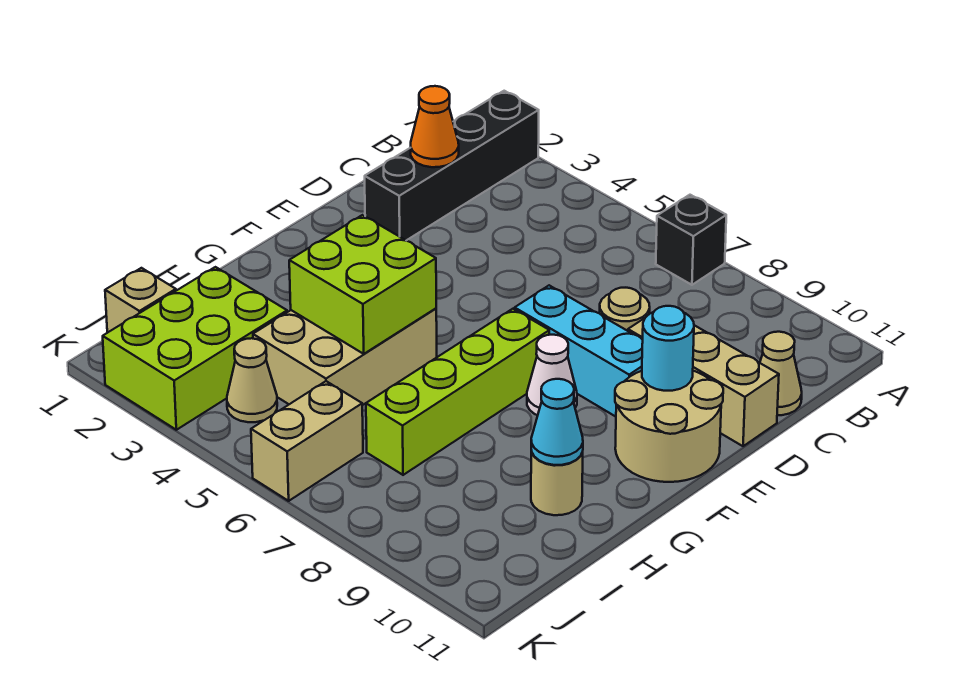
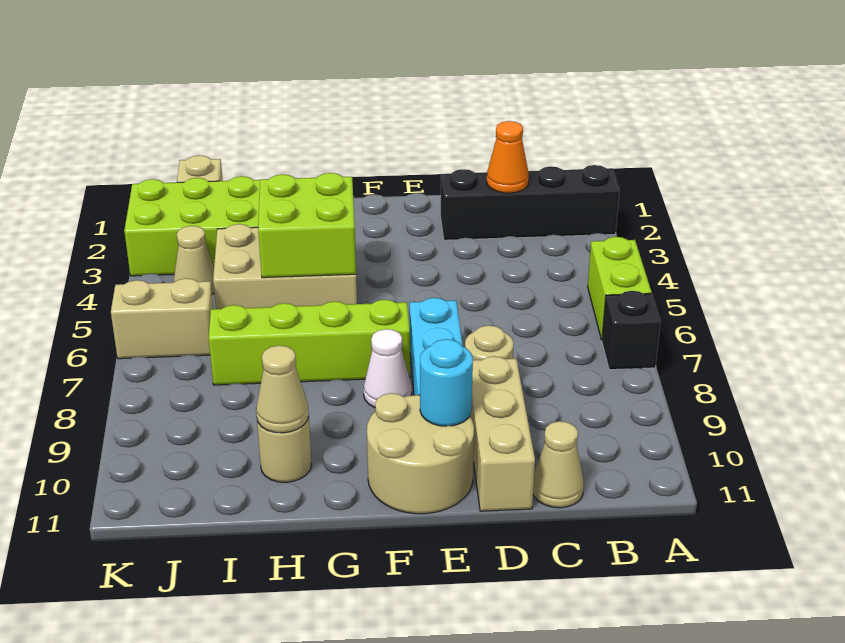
none -> lime 1x2 brick [588,237,652,340]
cyan 1x1 cone [531,379,583,465] -> tan 1x1 cone [256,345,309,433]

